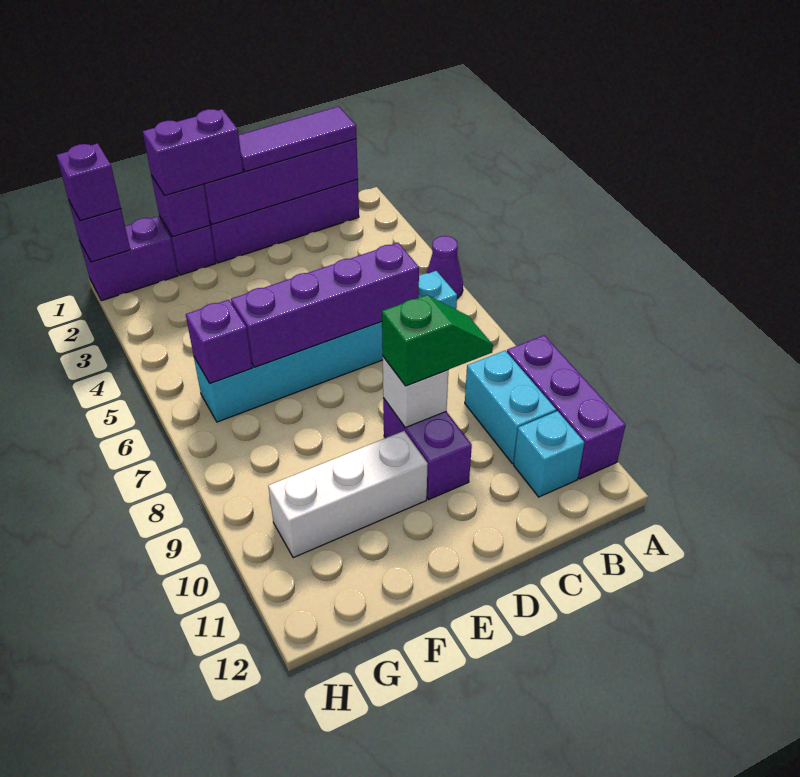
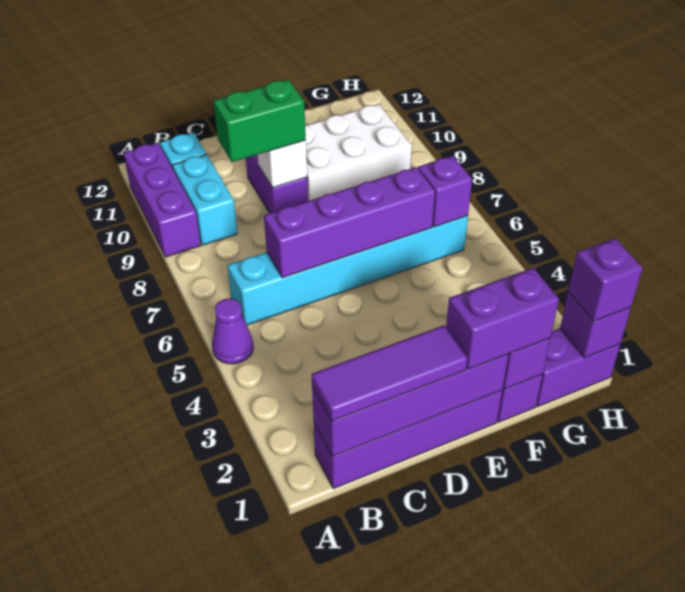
green 1x2 slope [382,295,493,386] -> green 1x2 brick [213,80,306,162]
white 1x3 brick [268,431,428,558] -> white 2x3 brick [305,104,412,201]

